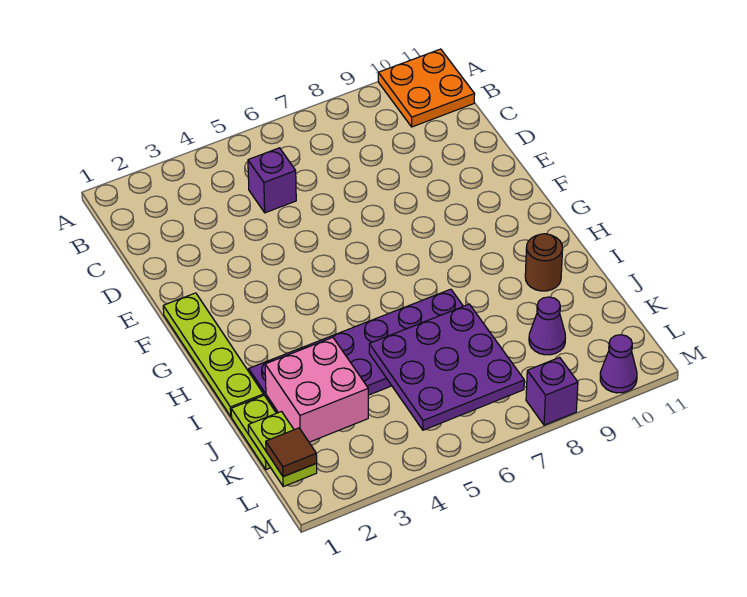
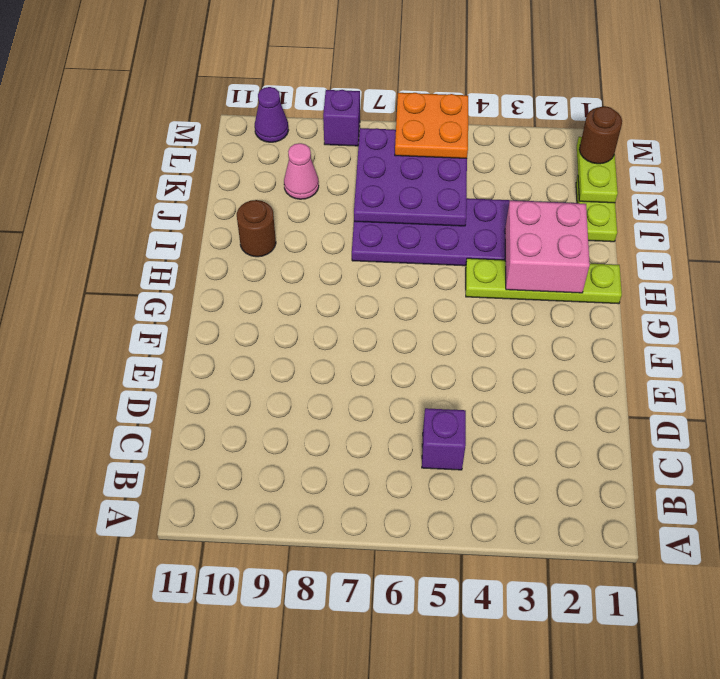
orange 2x2 plate [378,49,475,127] -> orange 2x2 plate moved to [395,93,468,158]
lime 1x4 plate [163,293,264,417] -> lime 1x4 plate turned to [466,258,622,304]
pink 2x2 brick [265,337,368,442] -> pink 2x2 brick moved to [505,201,590,293]
purple 1x1 cone [529,297,565,355] -> pink 1x1 cone [284,143,319,199]
brown 1x1 tile [266,428,317,477] -> brown 1x1 round brick [579,106,622,164]

